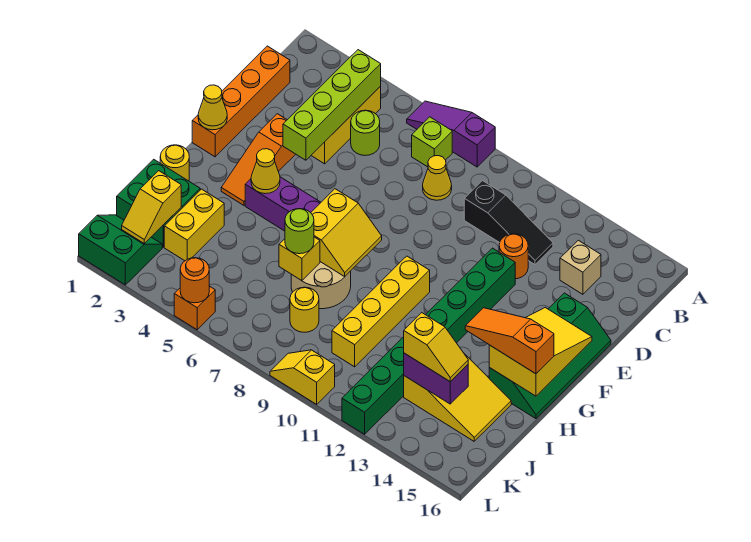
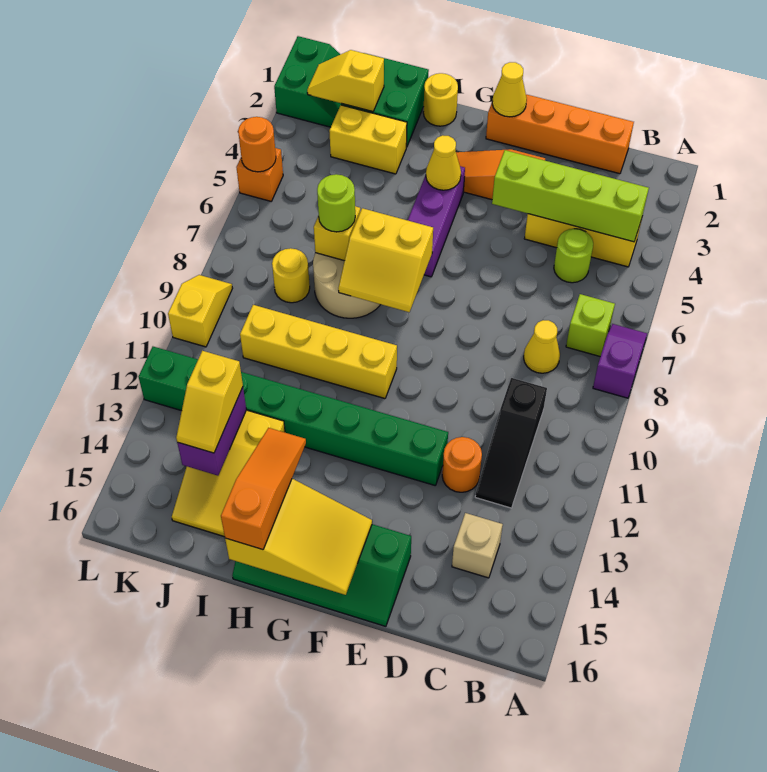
purple 1x3 slope [407,101,495,167] -> purple 1x2 slope [593,324,647,398]

